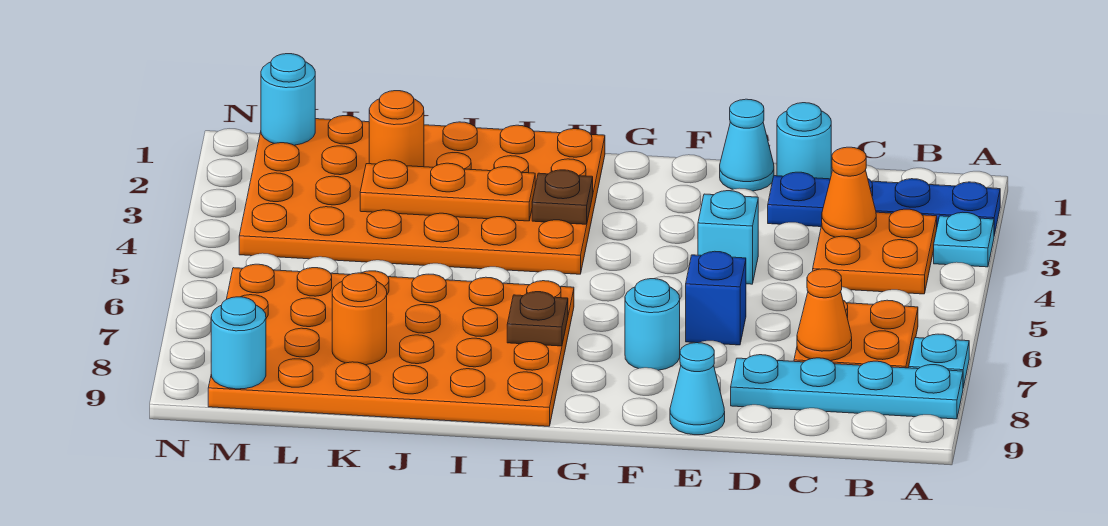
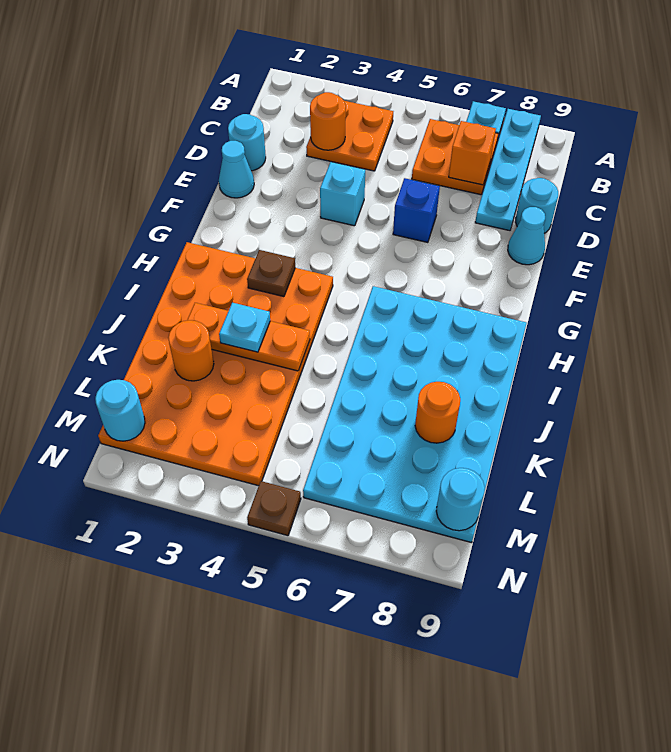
blue 1x4 plate [768,172,1000,235] -> none
cyan 1x1 plate [934,212,994,267] -> cyan 1x1 plate moved to [219,303,270,352]
orange 1x1 cone [822,147,876,239] -> orange 1x1 round brick [310,92,346,150]
orange 1x1 cone [797,269,852,361] -> orange 1x1 brick [449,121,496,185]
cyan 1x1 round brick [625,279,680,370] -> cyan 1x1 round brick moved to [516,178,558,233]
orange 4x6 plate [208,264,574,426] -> cyan 4x6 plate [303,286,527,543]
brown 1x1 plate [507,292,568,346] -> brown 1x1 plate moved to [247,481,301,536]
orange 1x3 plate [360,160,535,221] -> orange 1x3 plate turned to [187,303,310,371]

